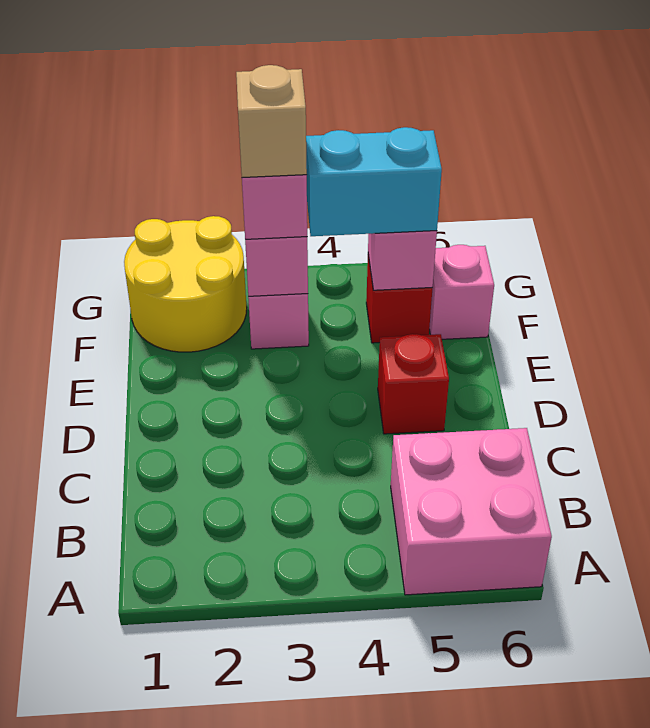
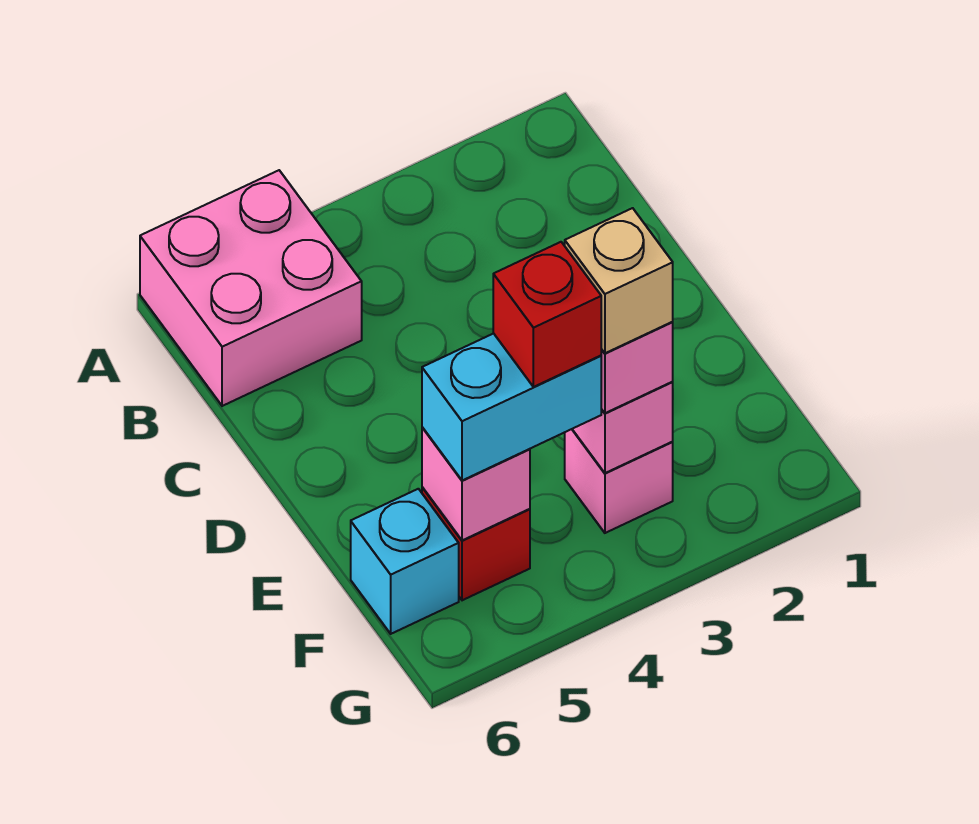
red 1x1 brick [378,334,449,434] -> red 1x1 brick moved to [493,242,601,387]
yellow 2x2 round brick [124,216,247,352] -> none
pink 1x1 brick [429,245,494,339] -> cyan 1x1 brick [351,489,459,634]

